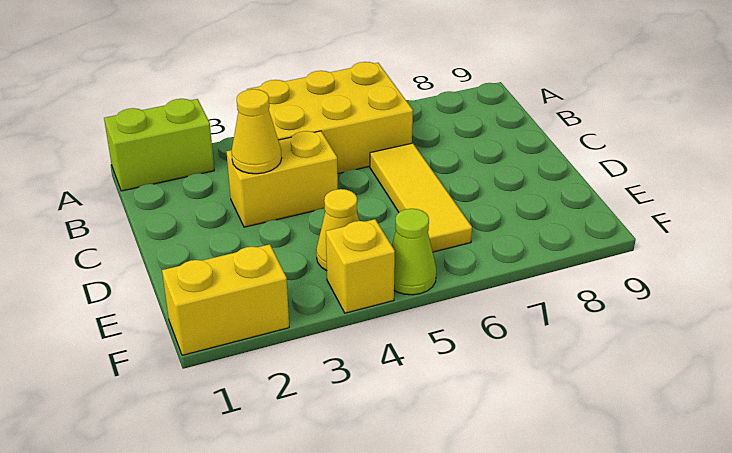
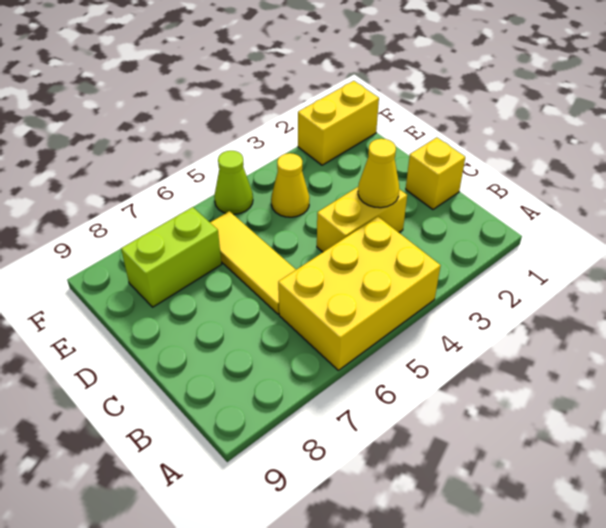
lime 1x2 brick [104,99,214,191] -> lime 1x2 brick moved to [121,207,222,307]
yellow 1x1 brick [326,219,395,313] -> yellow 1x1 brick moved to [406,137,465,209]

